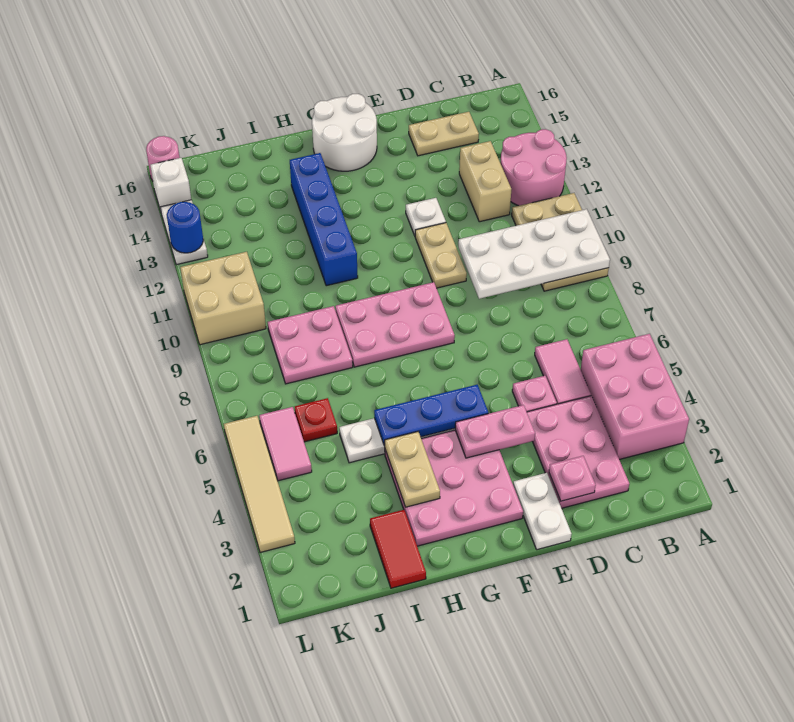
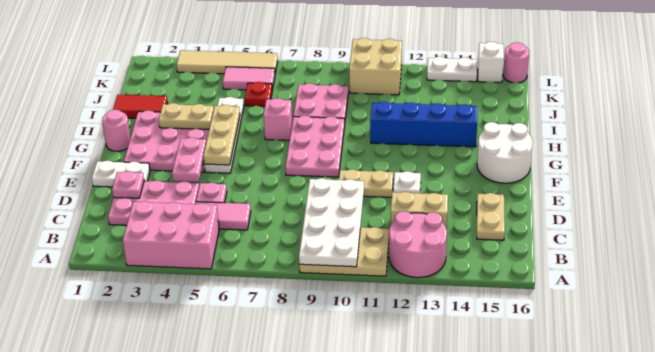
blue 1x3 plate [374,385,488,446] -> tan 1x3 plate [203,105,240,165]
none -> pink 1x1 round brick [102,110,131,151]
none -> pink 1x1 brick [263,98,292,140]
blue 1x1 round brick [167,202,203,253] -> none

